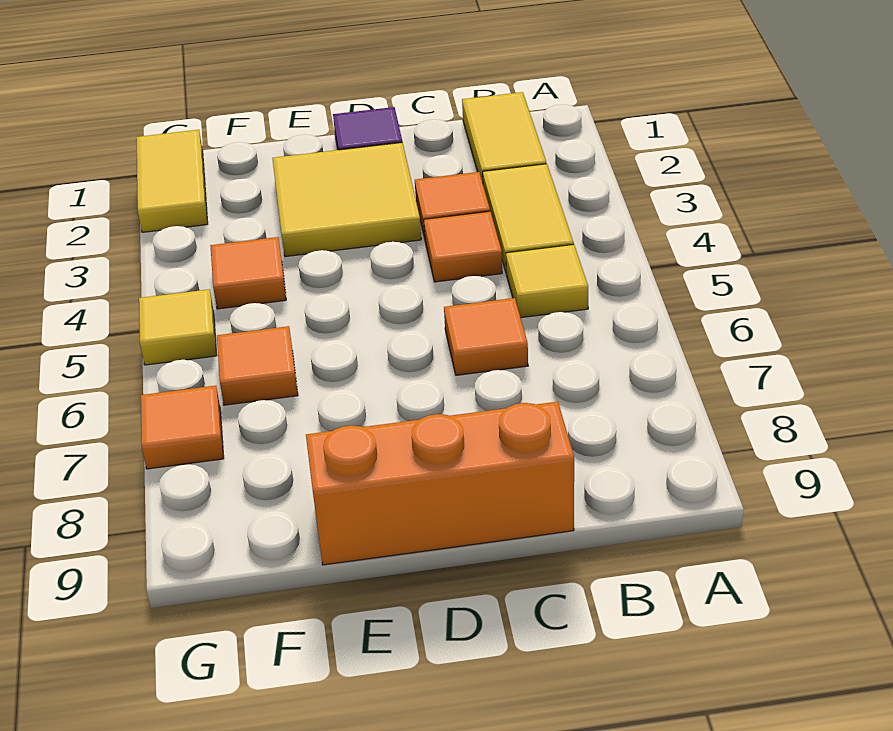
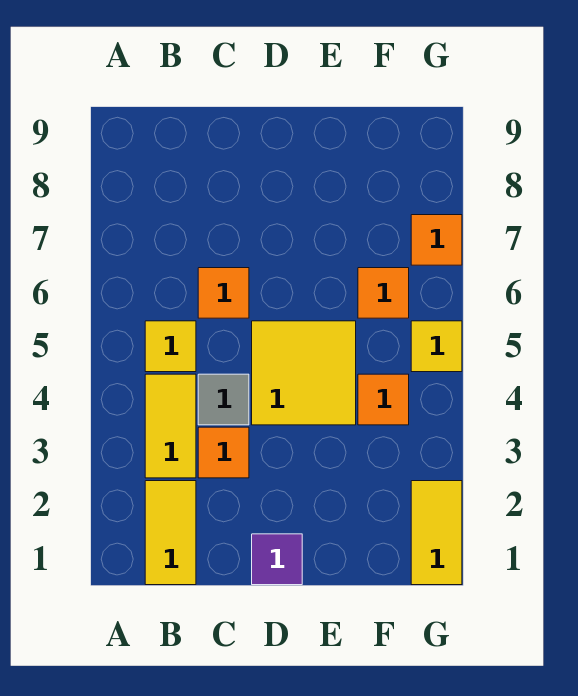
orange 1x1 tile [424,211,502,282] -> grey 1x1 tile [198,374,249,425]
orange 1x3 brick [306,402,574,565] -> none
yellow 2x2 tile [272,142,421,257] -> yellow 2x2 tile moved to [252,321,356,425]

